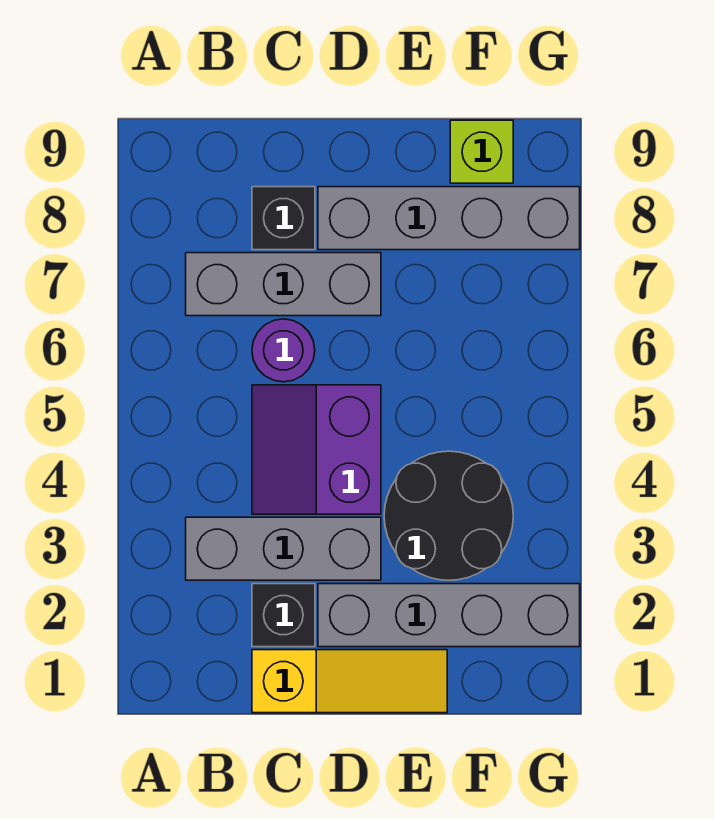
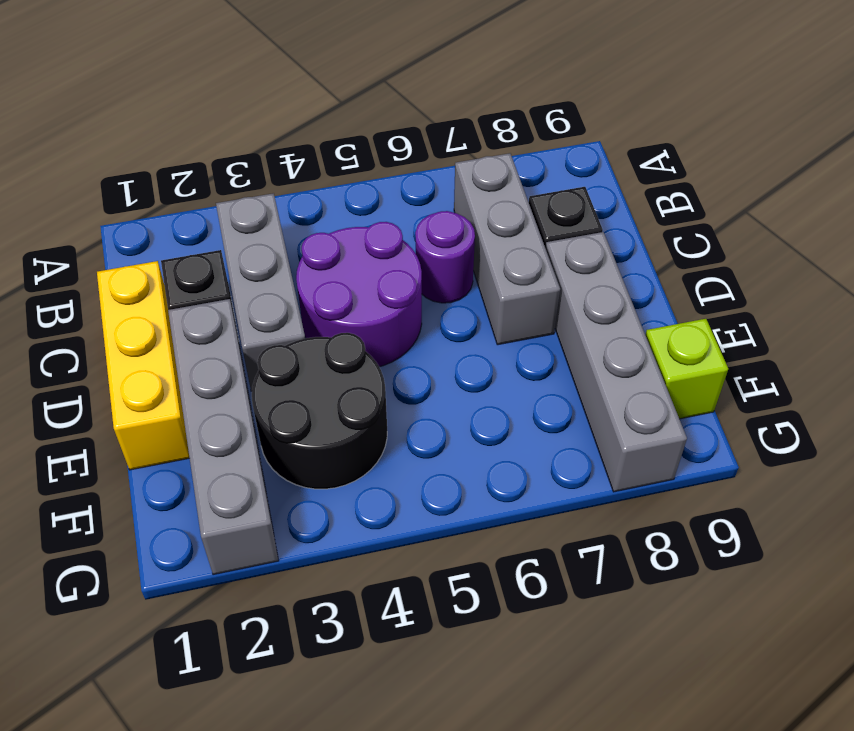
yellow 1x3 slope [252,650,447,713] -> yellow 1x3 brick [97,261,189,470]
purple 2x2 slope [252,385,381,514] -> purple 2x2 round brick [296,222,422,367]

